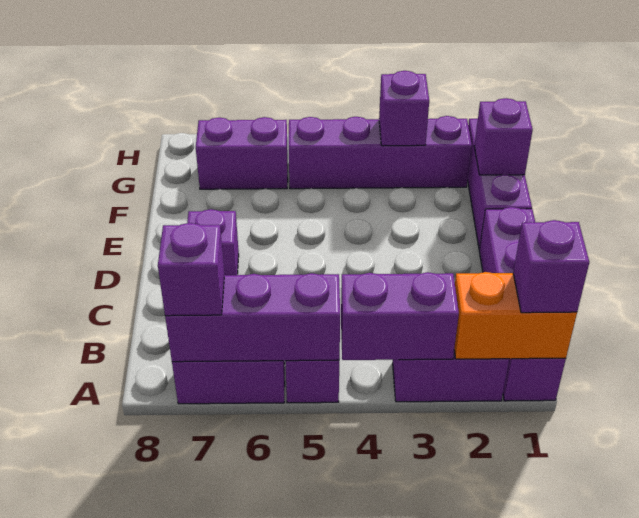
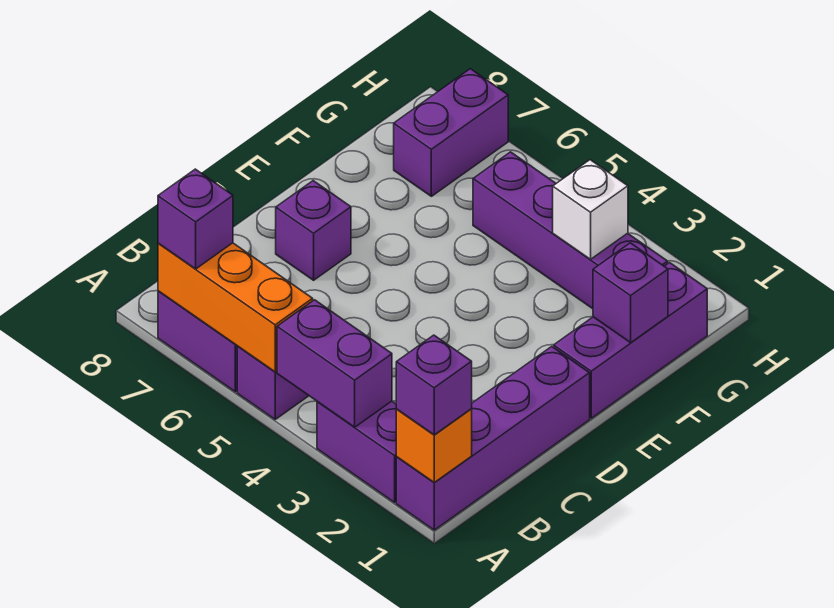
orange 1x2 brick [454,272,577,359] -> orange 1x1 brick [396,409,472,483]
purple 1x3 brick [165,273,340,362] -> orange 1x3 brick [158,243,313,372]
purple 1x1 brick [379,71,429,146] -> white 1x1 brick [553,160,628,259]
purple 1x2 brick [196,117,288,189] -> purple 1x2 brick turned to [394,69,508,196]

